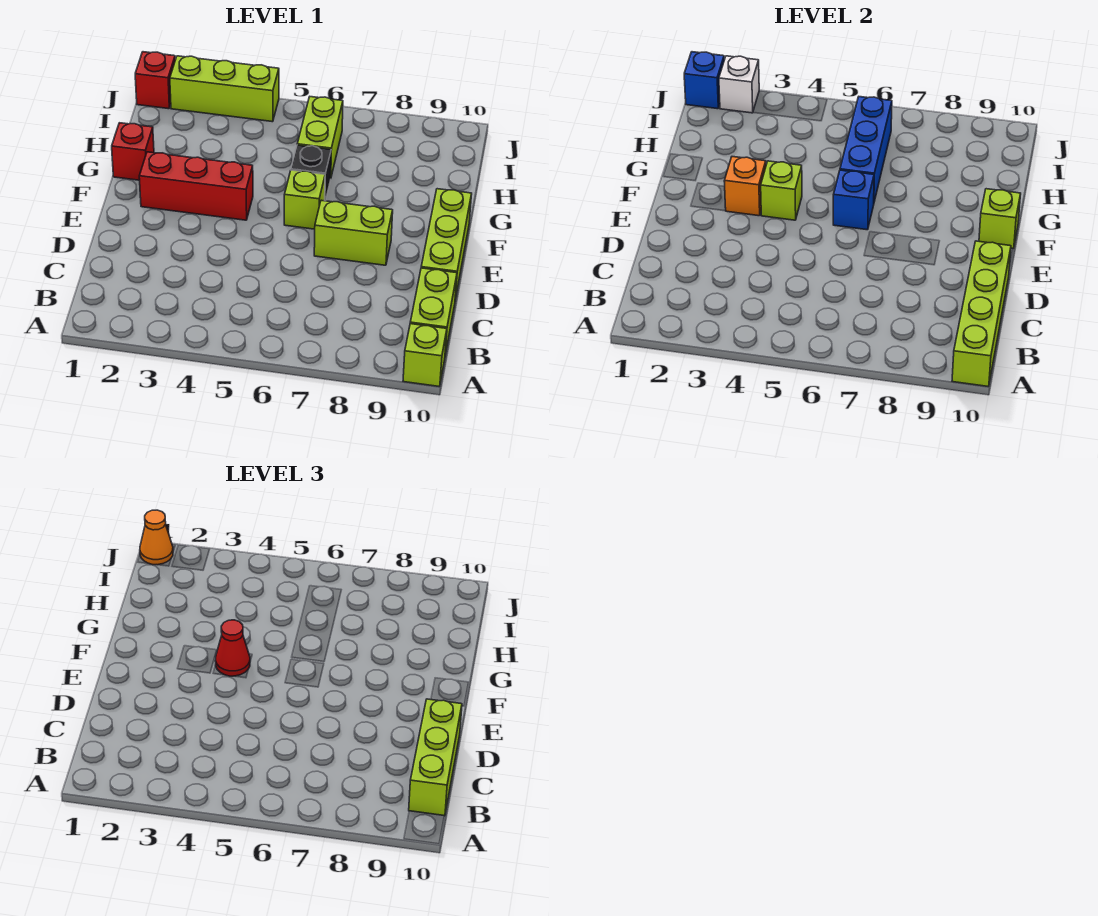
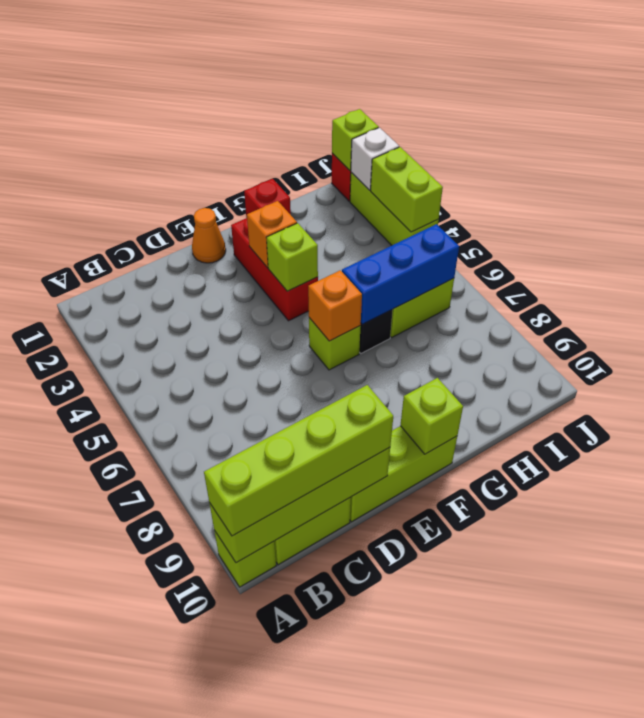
lime 1x3 brick [409,699,462,816] -> lime 1x4 brick [204,385,393,536]
lime 1x2 brick [314,200,393,265] -> lime 1x2 brick moved to [371,147,443,232]
red 1x1 cone [215,620,250,676] -> none
blue 1x1 brick [833,170,874,230] -> orange 1x1 brick [308,270,362,341]
blue 1x1 brick [684,52,724,109] -> lime 1x1 brick [332,109,379,171]
orange 1x1 cone [140,510,173,565] -> orange 1x1 cone moved to [192,208,226,263]

